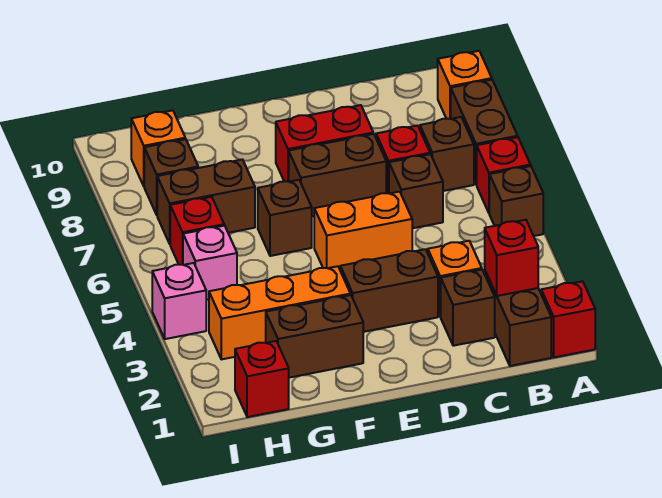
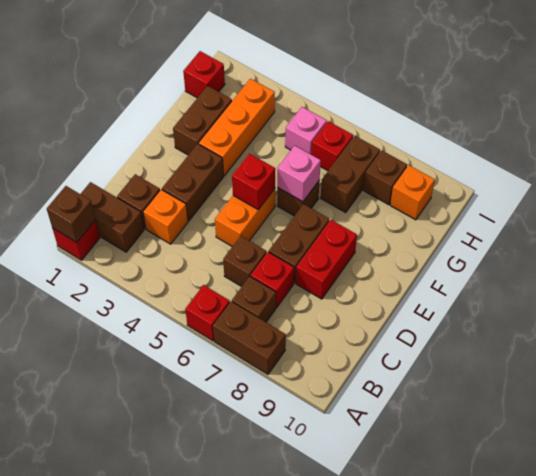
brown 1x1 brick [489,166,543,236] -> brown 1x1 brick moved to [47,186,95,242]
orange 1x1 brick [438,51,492,119] -> none
red 1x1 brick [485,220,538,296] -> red 1x1 brick moved to [232,154,275,210]
pink 1x1 brick [152,263,206,339] -> pink 1x1 brick moved to [277,146,321,202]

